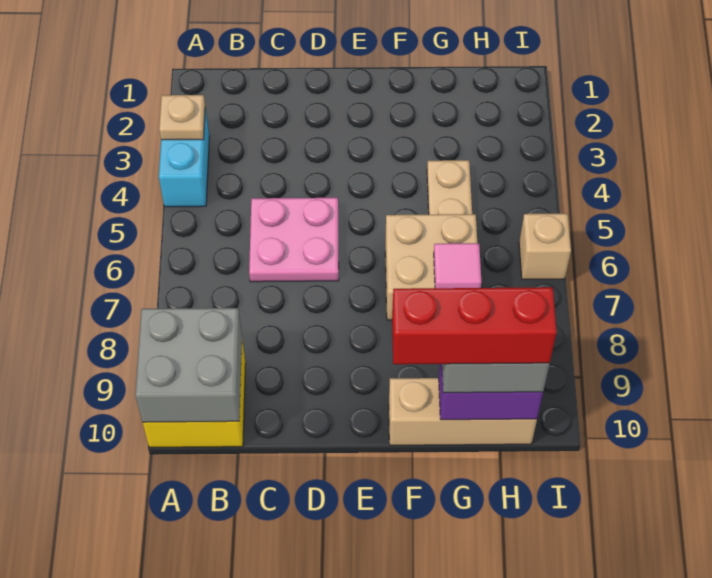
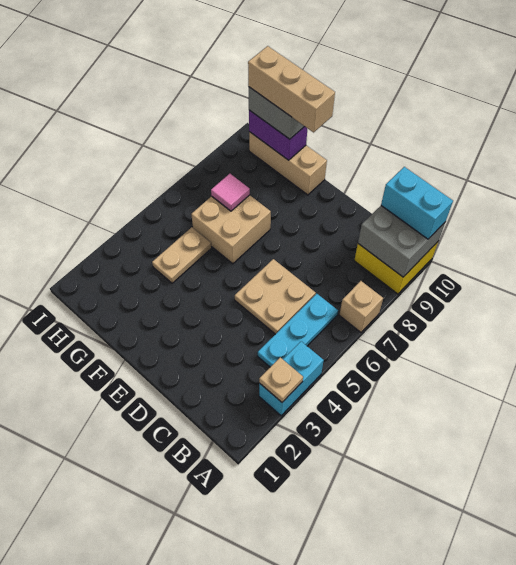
none -> cyan 1x2 brick [381,167,453,239]
none -> cyan 1x3 plate [258,294,338,367]
pink 2x2 plate [249,198,339,282] -> tan 2x2 plate [235,259,316,334]
red 1x3 brick [392,287,557,364] -> tan 1x3 brick [248,46,335,132]
tan 1x1 brick [519,214,571,279] -> tan 1x1 brick moved to [339,281,383,332]

